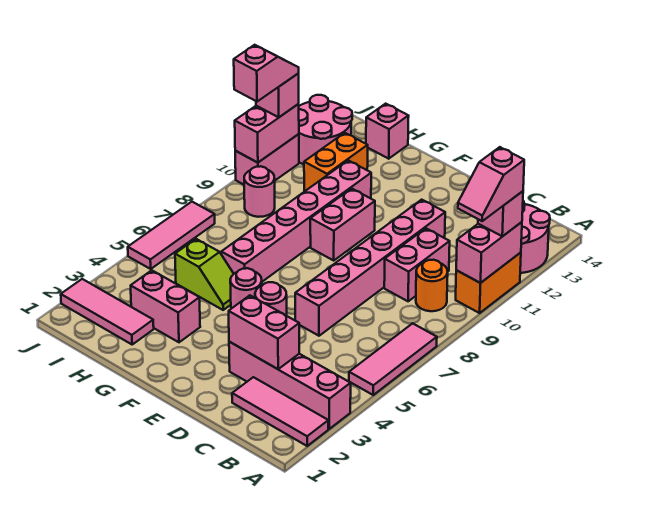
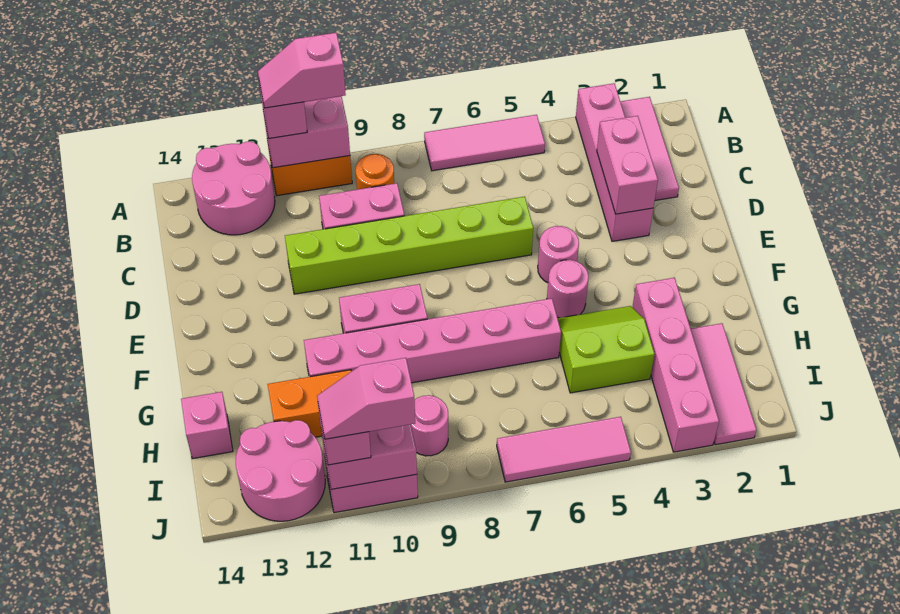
pink 1x2 slope [458,147,524,221] -> pink 1x2 slope turned to [258,33,346,108]
pink 1x6 brick [295,200,445,336] -> lime 1x6 brick [285,197,533,294]
pink 1x2 brick [131,270,200,342] -> pink 1x4 brick [632,278,719,452]
lime 1x2 slope [175,239,234,310] -> lime 2x2 slope [558,306,655,393]

